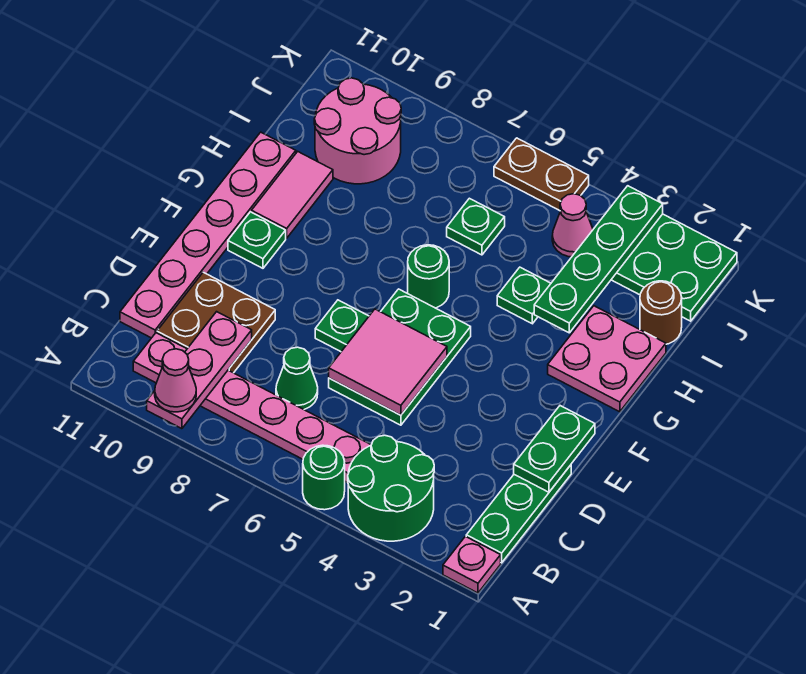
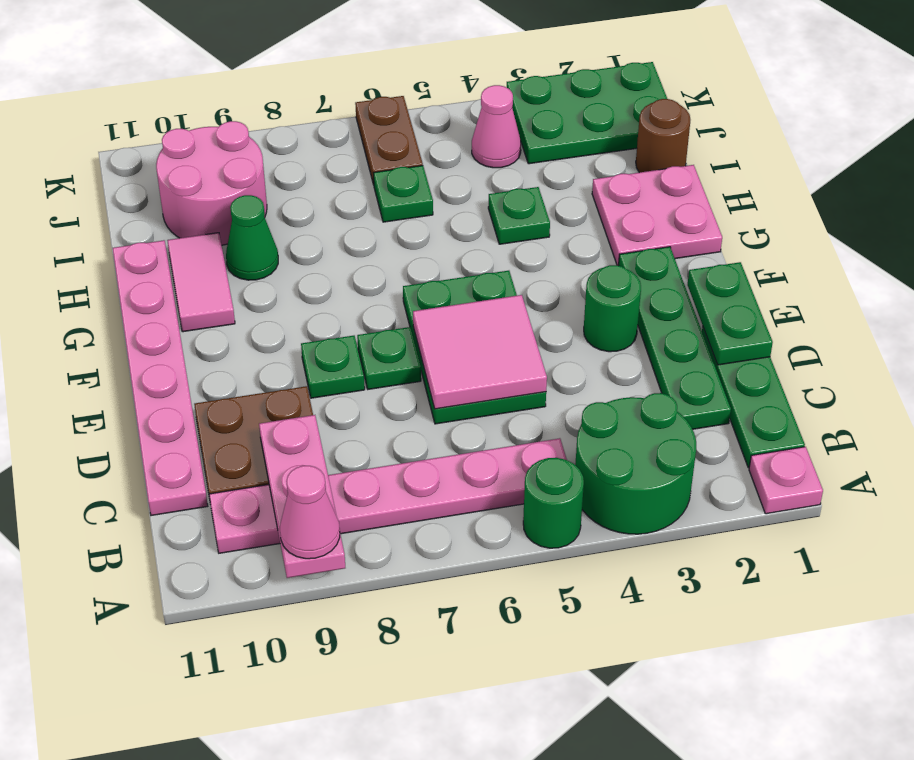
green 1x1 cone [276,347,318,409] -> green 1x1 cone moved to [226,195,278,280]
green 1x1 plate [228,212,286,268] -> green 1x1 plate moved to [301,336,365,398]
green 1x1 round brick [408,245,449,308] -> green 1x1 round brick moved to [584,265,641,352]
green 1x4 plate [534,186,663,333] -> green 1x4 plate moved to [619,247,731,429]
brown 1x2 plate [494,138,589,211] -> brown 1x2 plate turned to [355,96,423,185]

